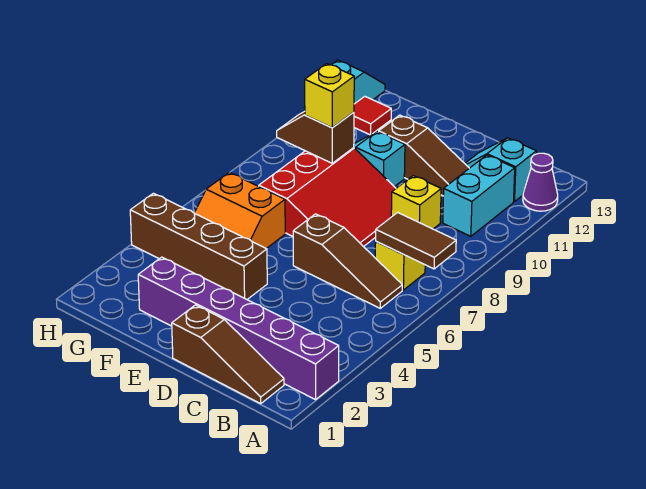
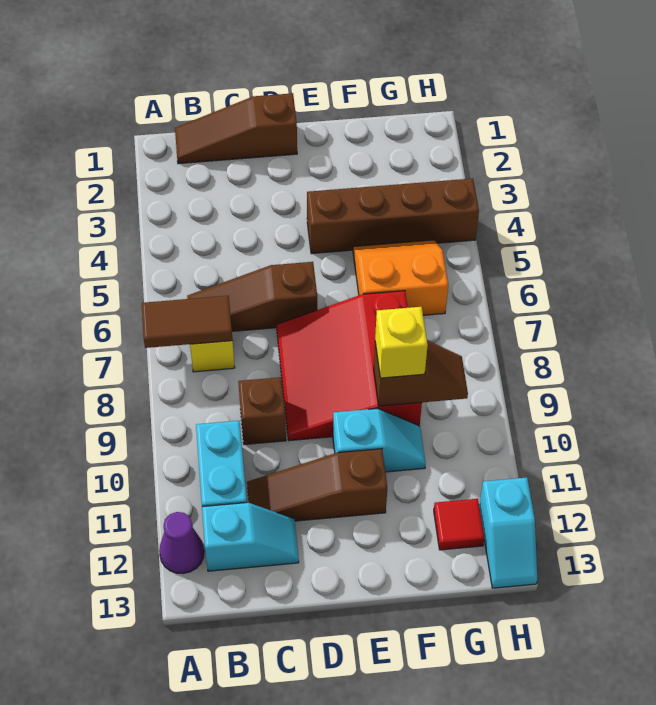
purple 1x6 brick [138,257,339,400] -> none
yellow 1x1 brick [391,176,441,229] -> brown 1x1 brick [238,377,286,445]

